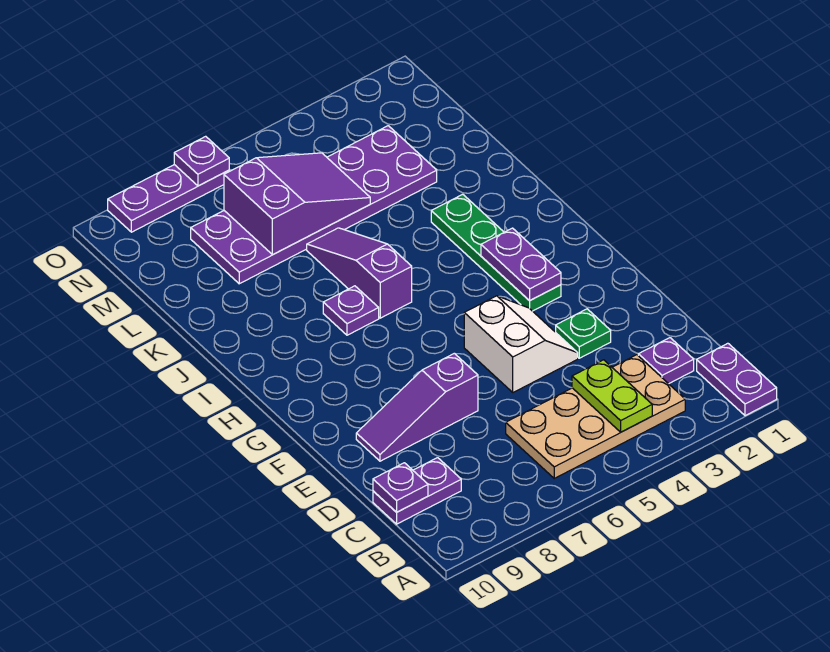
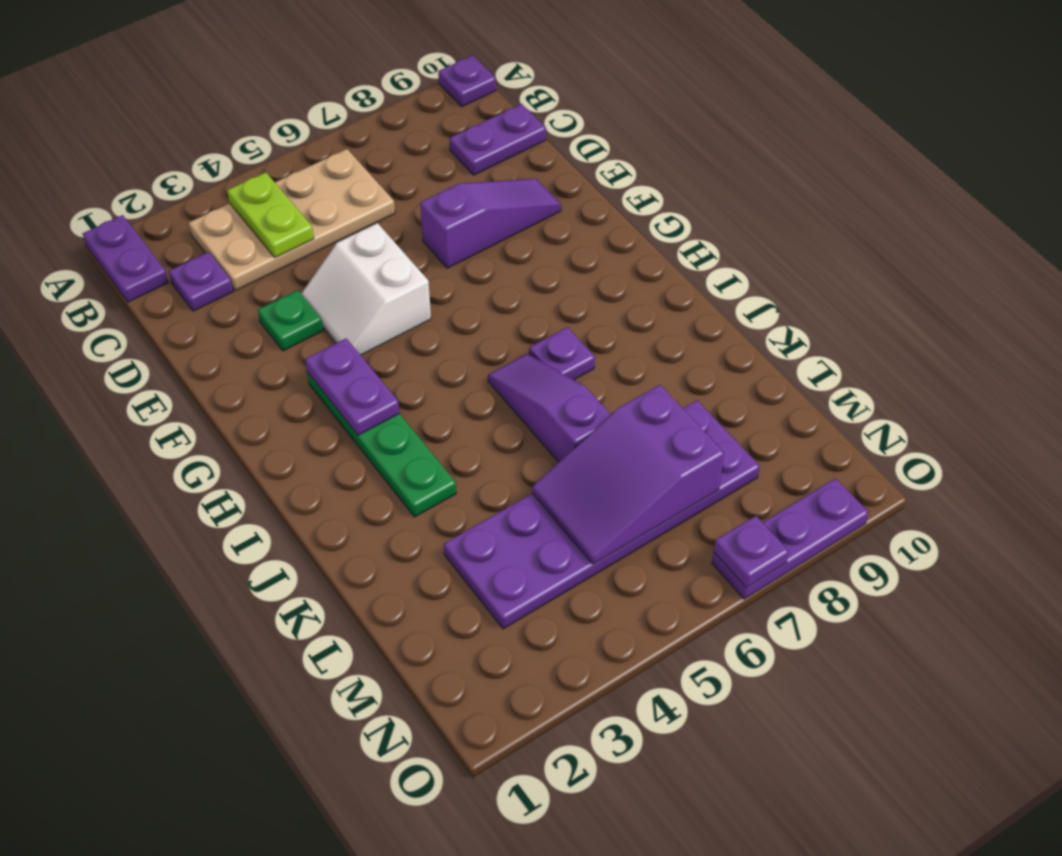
purple 1x1 plate [373,463,428,512] -> purple 1x1 plate moved to [438,55,496,107]
purple 1x3 slope [307,228,412,318] -> purple 1x3 slope turned to [488,354,611,462]

